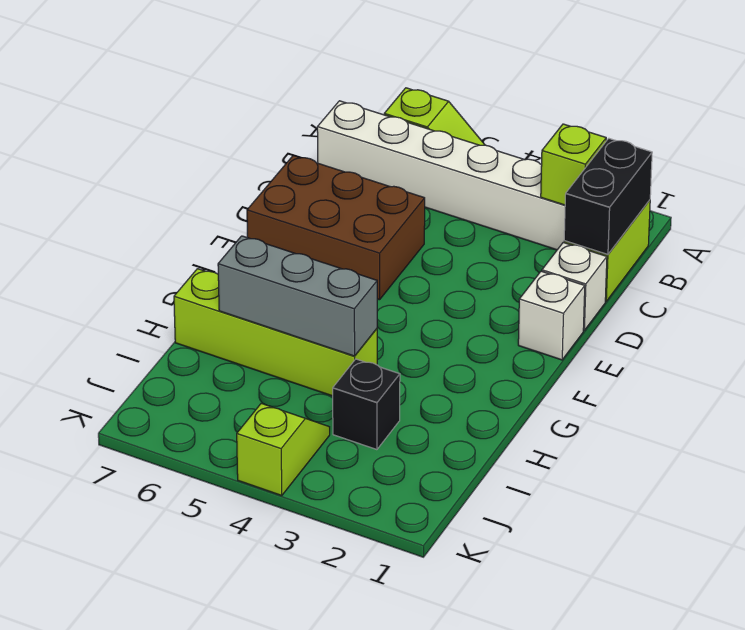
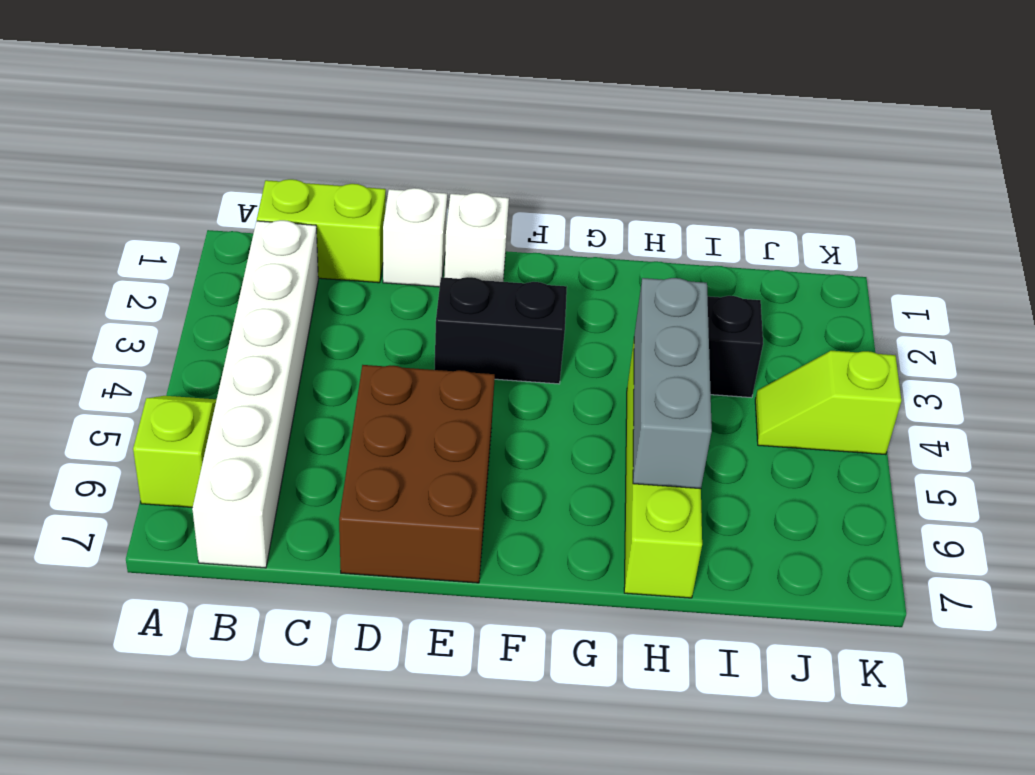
black 1x2 brick [564,138,652,254] -> black 1x2 brick moved to [434,277,567,384]
lime 1x1 brick [541,124,606,205] -> none

